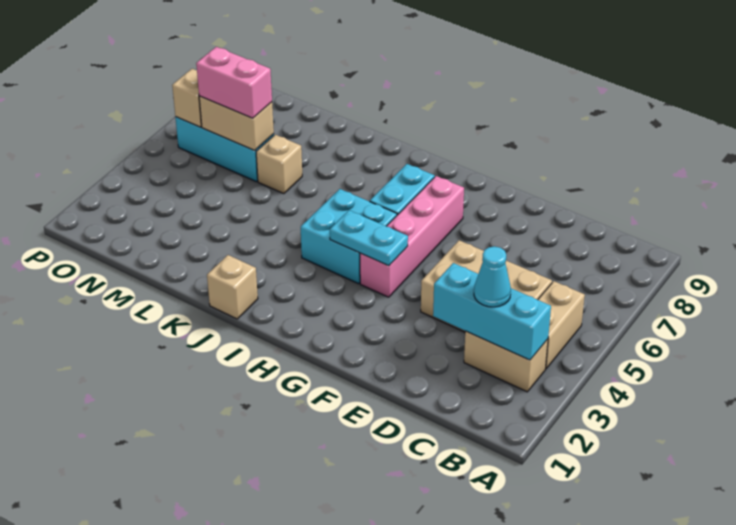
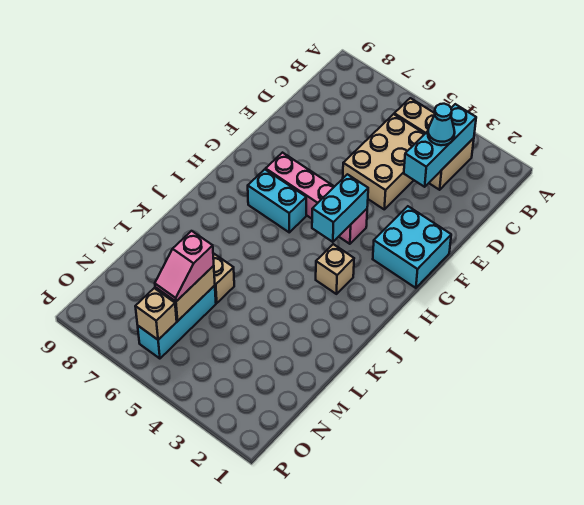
cyan 1x2 plate [330,210,408,266] -> cyan 1x2 brick [312,174,368,242]
cyan 2x2 brick [301,189,397,284] -> cyan 2x2 brick moved to [373,206,451,288]
tan 1x1 brick [207,255,258,319] -> tan 1x1 brick moved to [316,244,354,294]
pink 1x2 brick [196,47,272,118] -> pink 1x2 slope [155,231,214,301]

